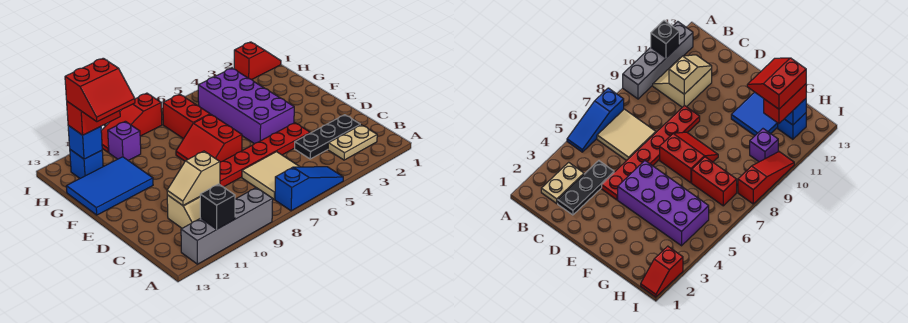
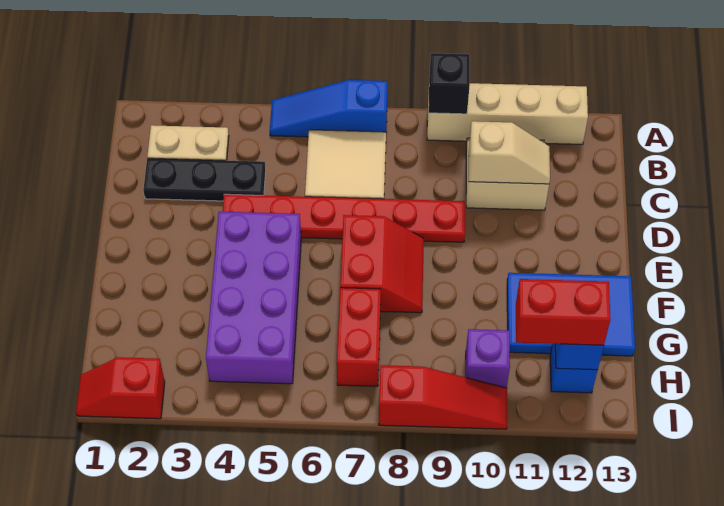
grey 1x4 brick [181,188,273,264] -> tan 1x4 brick [427,83,588,144]
black 1x1 brick [200,184,235,229] -> black 1x1 brick moved to [429,53,470,114]
red 2x2 slope [65,58,135,122] -> none

